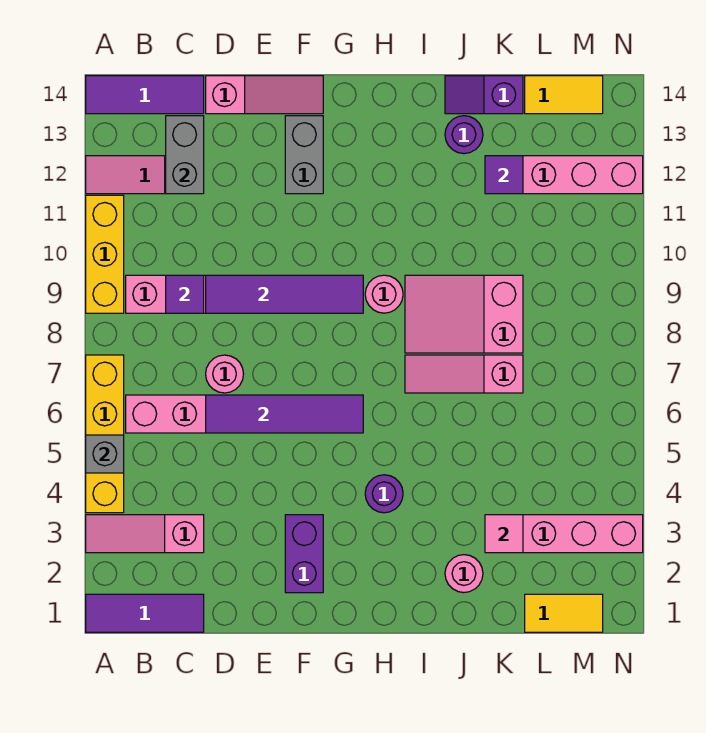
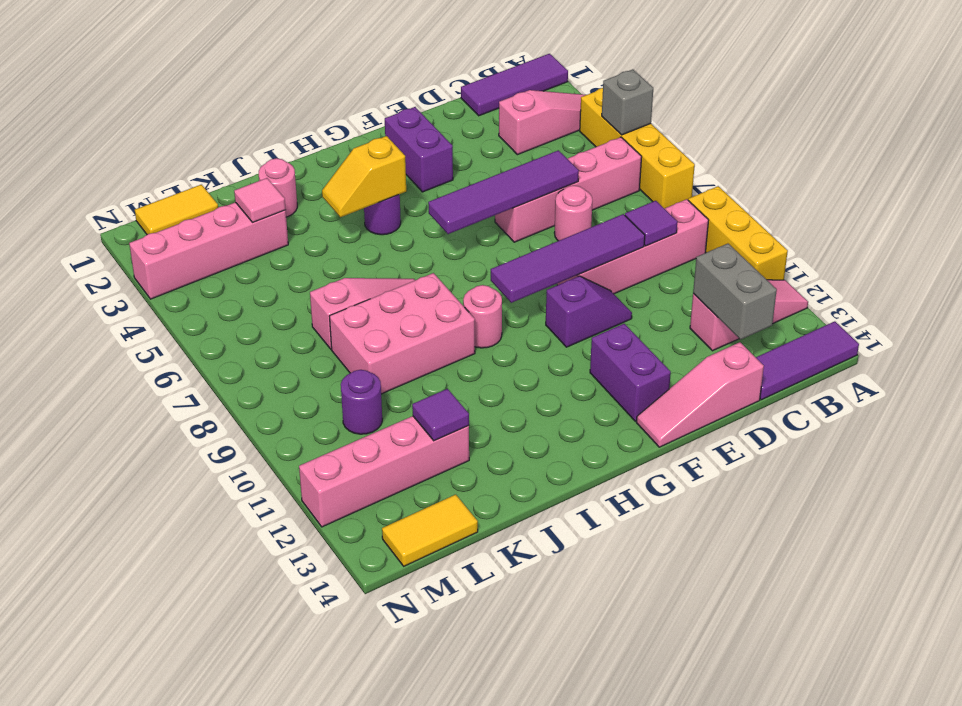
grey 1x2 brick [285,116,323,194] -> purple 1x2 brick [590,324,671,421]
none -> yellow 1x2 slope [322,136,406,217]
pink 2x3 slope [405,275,523,353] -> pink 2x3 brick [330,273,475,394]
purple 1x1 round brick [445,116,483,154] -> purple 1x1 round brick moved to [341,370,382,434]
purple 1x2 slope [445,76,523,114] -> purple 1x2 slope moved to [546,276,632,347]

